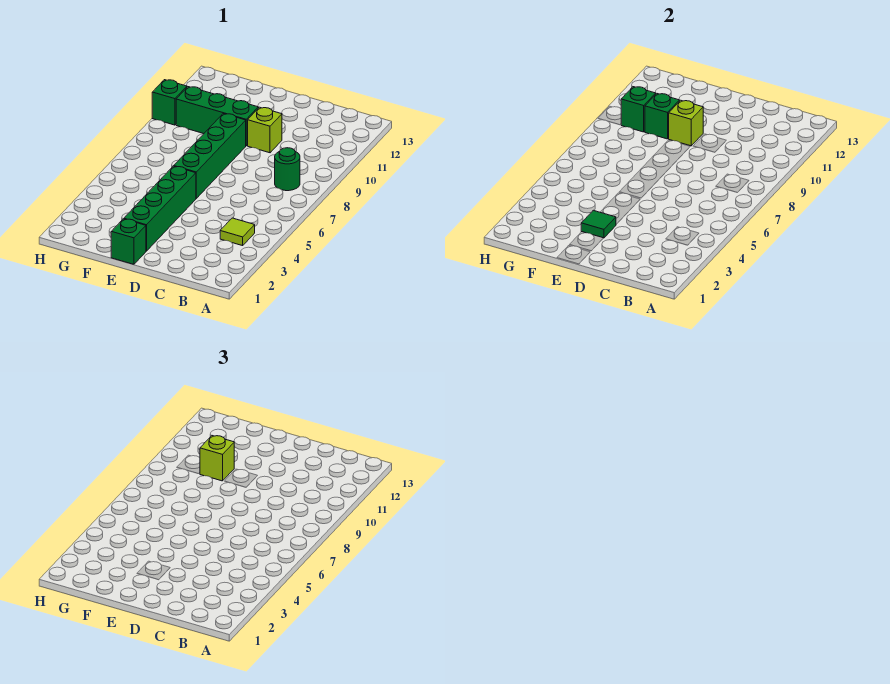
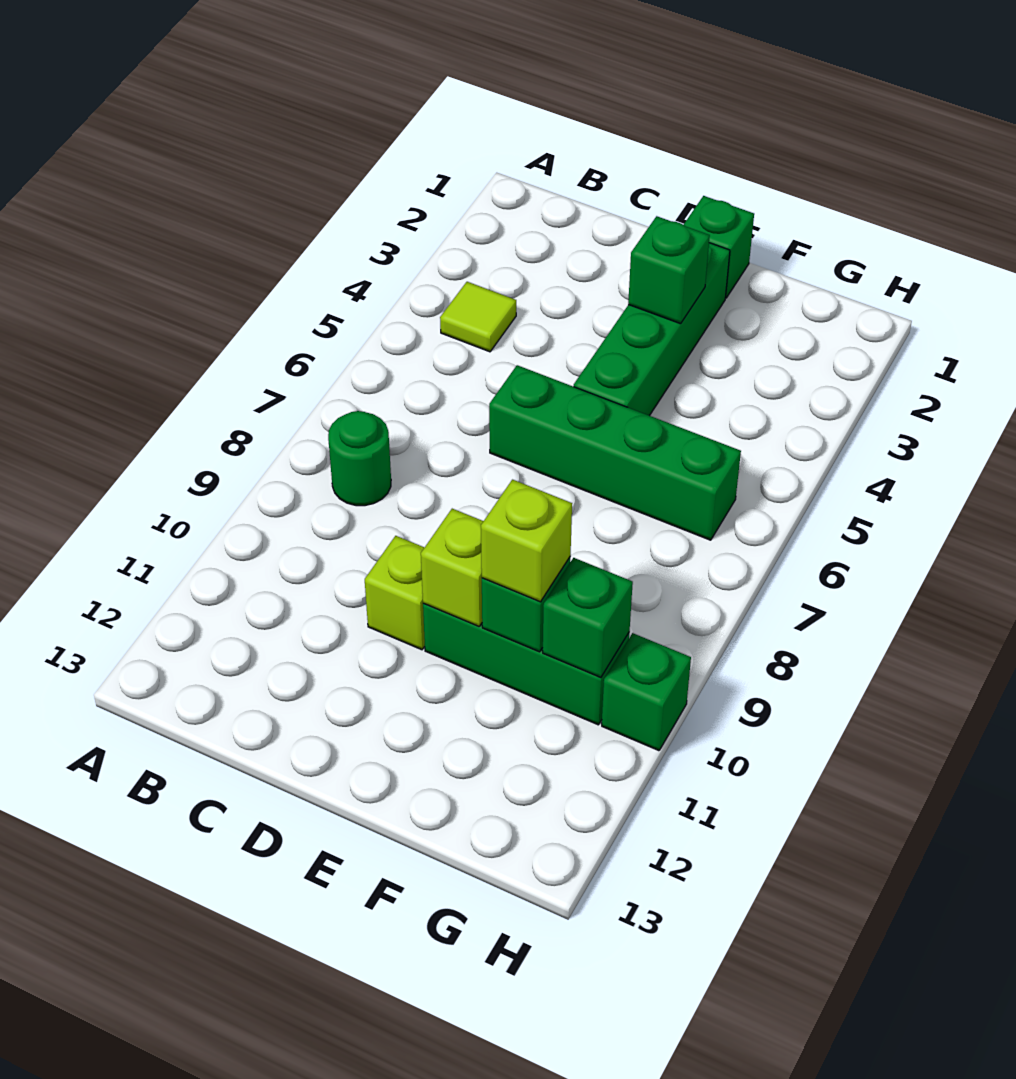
green 1x1 tile [581,210,616,238] -> green 1x1 brick [628,216,710,324]
green 1x4 brick [174,114,246,198] -> green 1x4 brick turned to [489,365,741,540]

